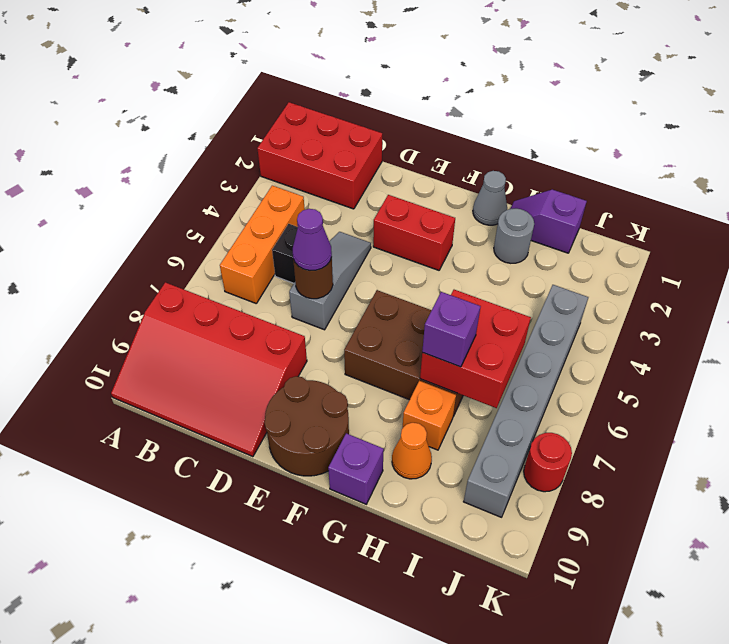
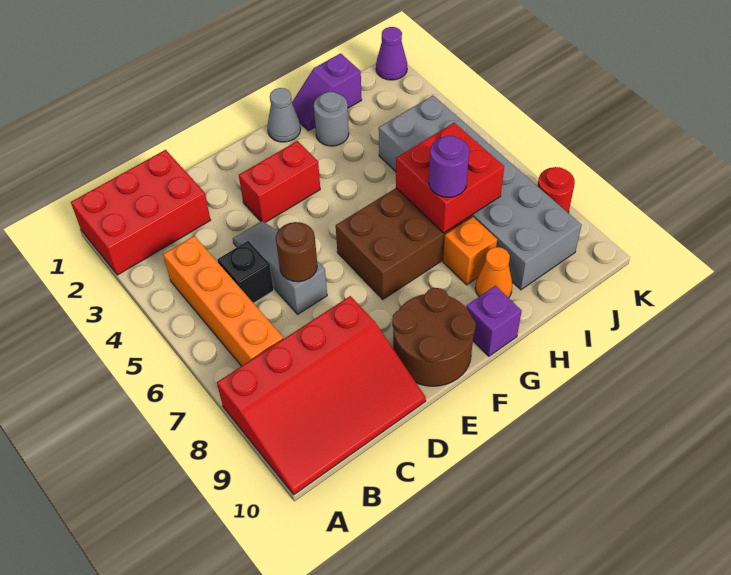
orange 1x3 brick [220,186,305,303] -> orange 1x4 brick [163,236,283,366]
purple 1x1 cone [293,209,332,271] -> purple 1x1 cone moved to [376,27,407,80]
purple 1x1 brick [422,292,481,367] -> purple 1x1 round brick [429,136,469,197]
grey 1x6 brick [464,285,588,517] -> grey 2x6 brick [379,96,582,290]

